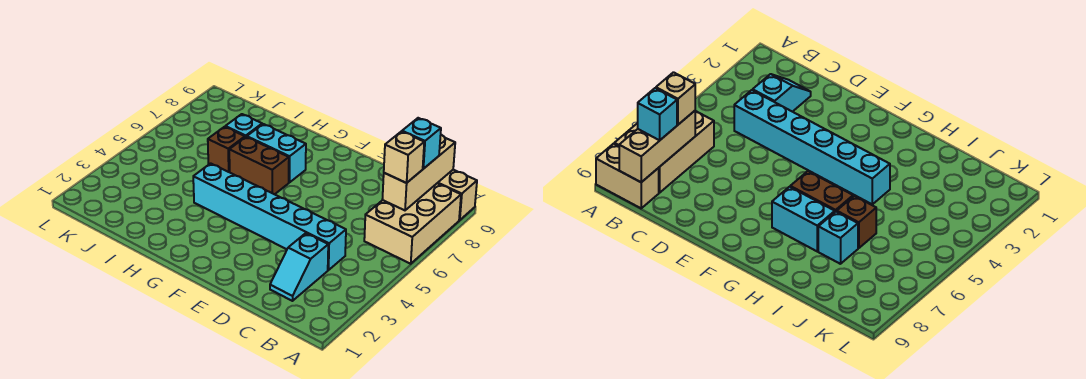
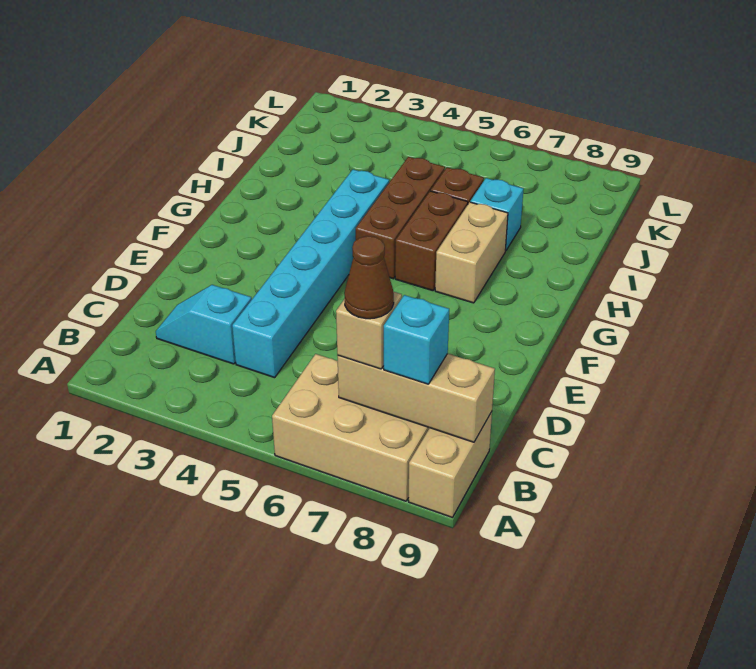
none -> brown 1x1 cone [344,236,394,319]
none -> brown 1x3 brick [356,157,445,279]
cyan 1x2 brick [247,124,306,182] -> tan 1x2 brick [435,202,508,303]

